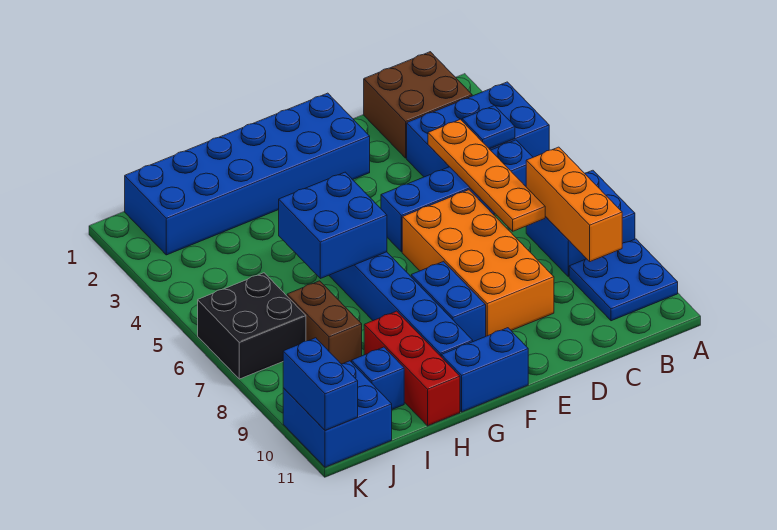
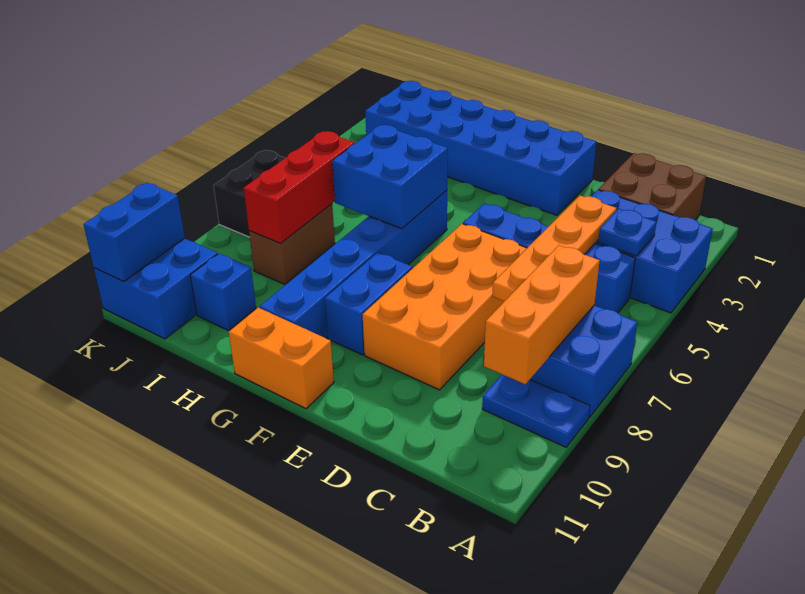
blue 2x2 plate [569,239,678,321] -> blue 1x2 plate [482,375,590,447]
blue 1x2 brick [441,328,528,412] -> orange 1x2 brick [229,308,334,409]
red 1x3 brick [364,311,460,426] -> red 1x3 brick moved to [244,131,355,243]

